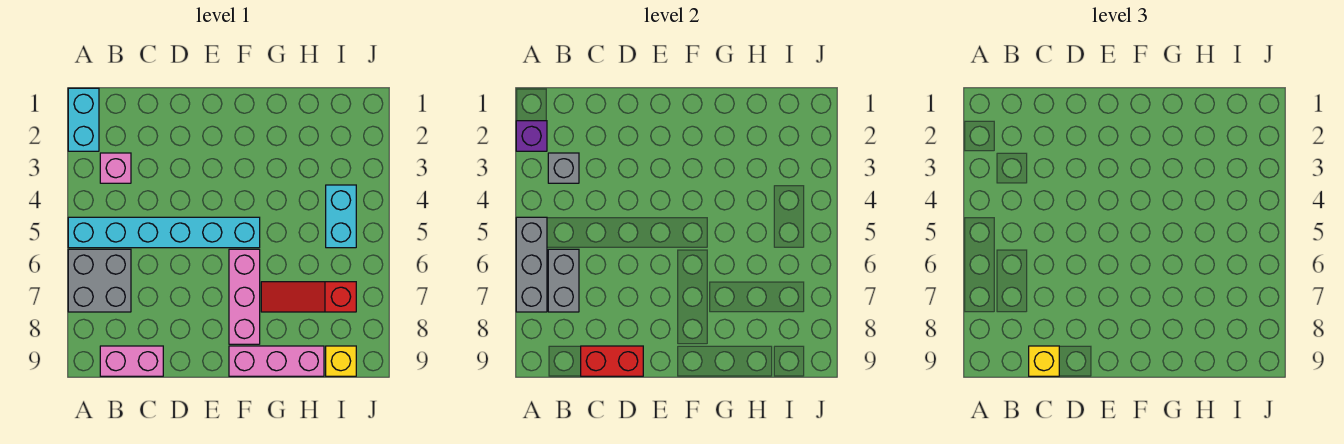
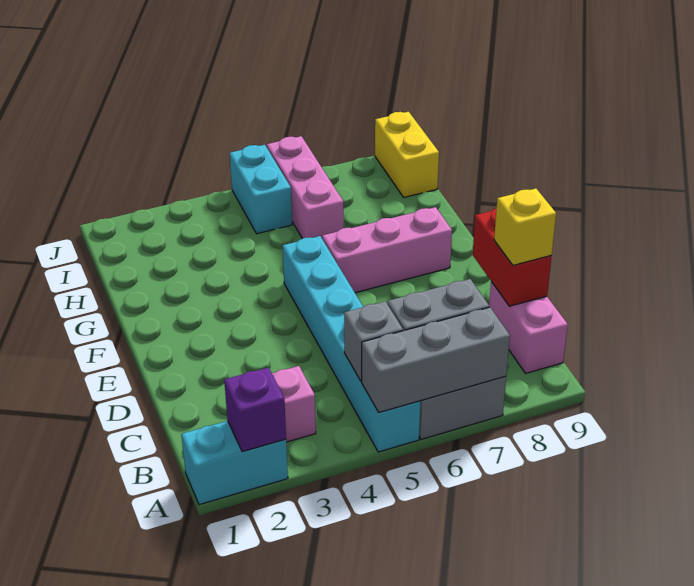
grey 1x1 brick [548,153,579,183] -> grey 1x1 brick moved to [344,301,403,381]
pink 1x3 brick [229,346,324,376] -> pink 1x3 brick moved to [267,136,344,239]
red 1x3 slope [261,282,356,312] -> none
cyan 1x2 brick [326,185,356,248] -> cyan 1x2 brick turned to [230,145,292,234]
yellow 1x1 brick [326,346,356,376] -> yellow 1x2 brick [375,112,439,197]

